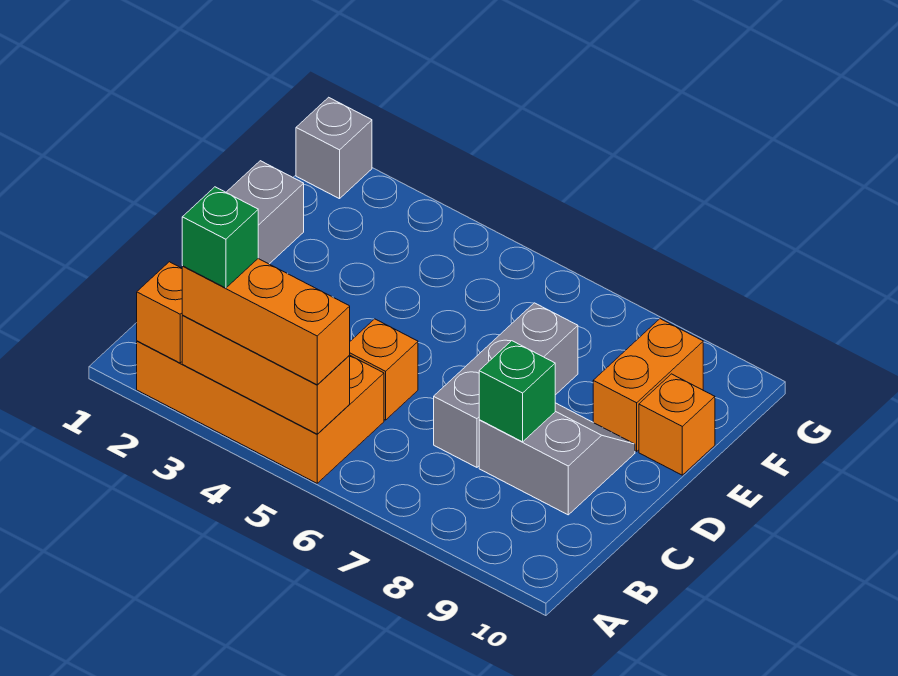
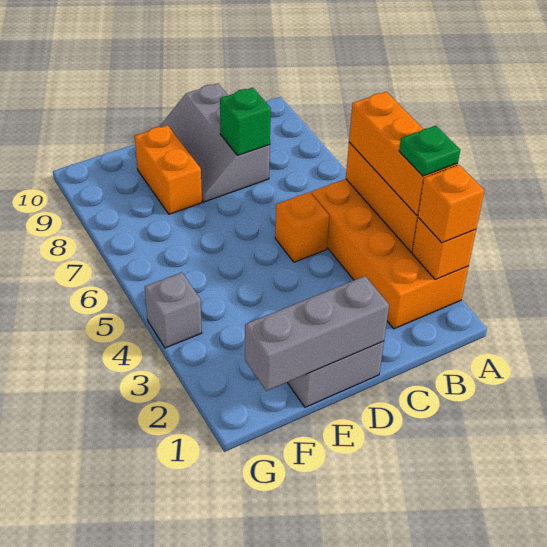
green 1x1 brick [182,187,258,288] -> green 1x1 plate [399,126,460,176]
grey 1x3 brick [434,303,578,467] -> grey 1x3 brick moved to [245,276,389,391]
grey 2x2 slope [479,403,635,515] -> grey 2x3 slope [159,83,270,202]
orange 1x2 brick [593,319,703,451] -> orange 1x2 brick turned to [135,125,202,214]
orange 1x1 brick [639,374,715,475] -> orange 1x1 brick moved to [418,165,485,243]
grey 1x1 brick [296,97,372,199] -> grey 1x1 brick moved to [145,272,202,348]

